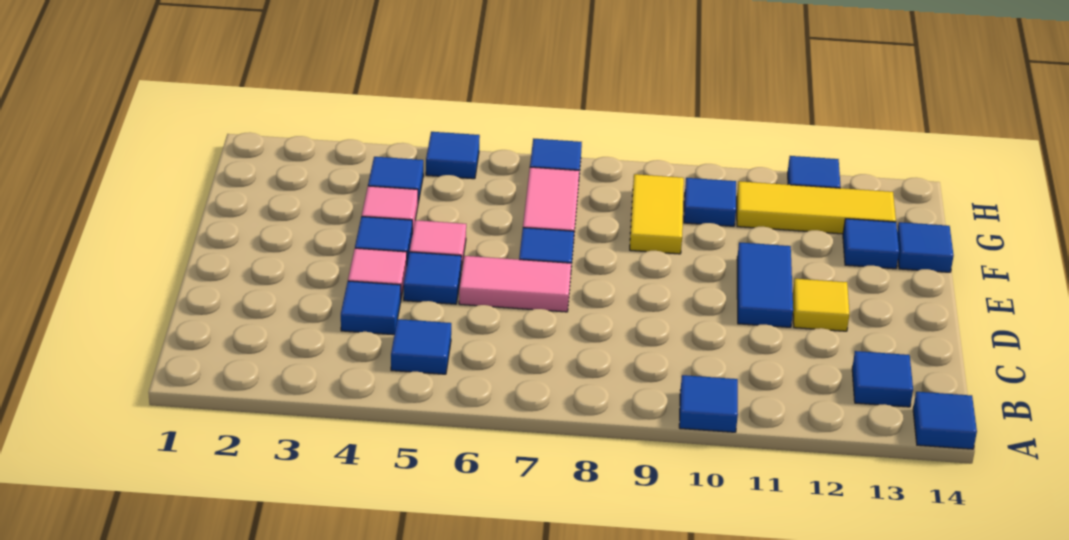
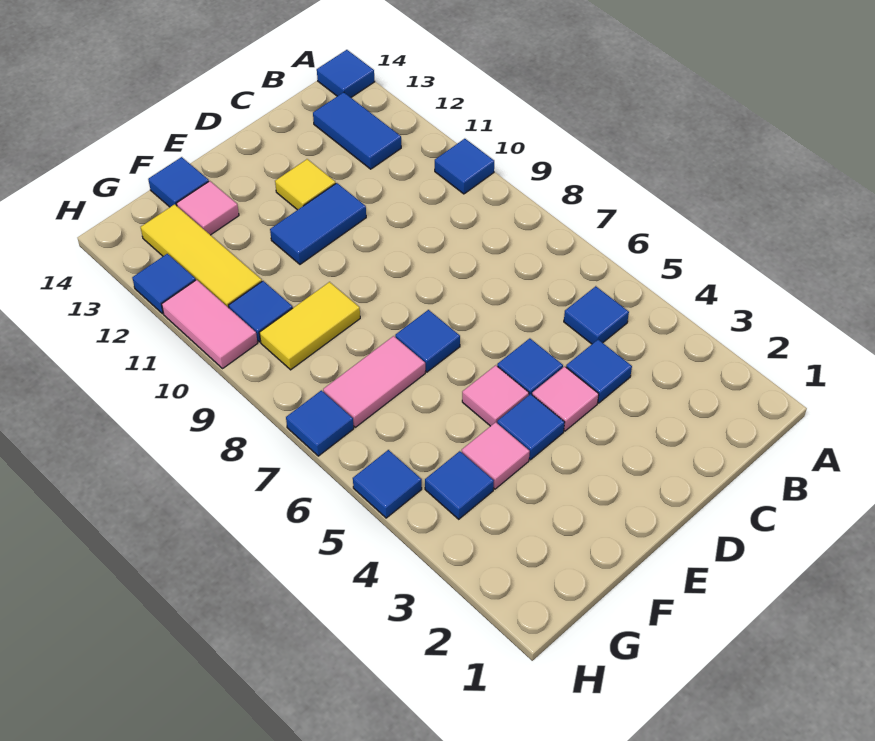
blue 1x1 tile [852,351,913,407] -> blue 1x2 tile [313,92,401,169]
pink 1x2 tile [459,256,571,312] -> pink 1x2 tile moved to [162,280,258,368]
blue 1x1 tile [843,219,899,269] -> pink 1x1 tile [176,181,239,235]

